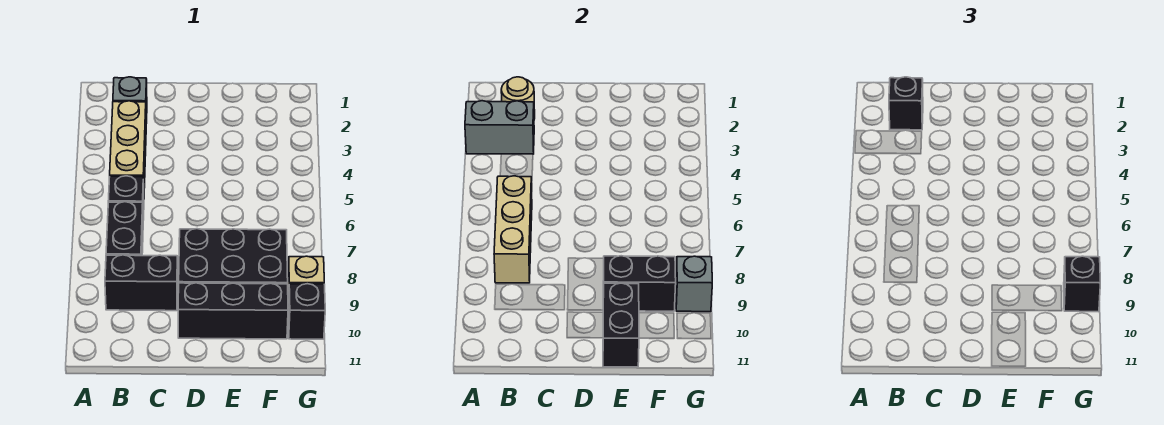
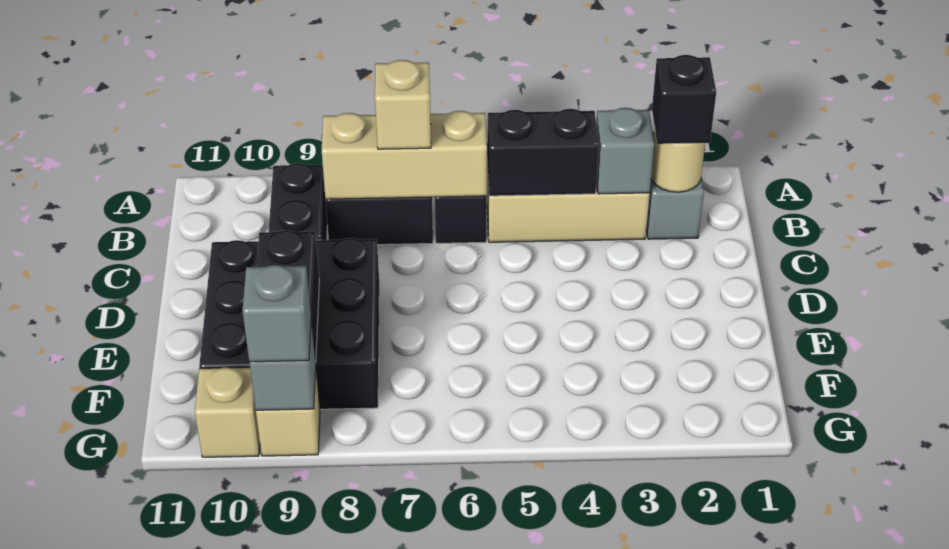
grey 1x2 brick [465,101,534,154] -> grey 1x1 brick [596,108,654,194]
none -> tan 1x1 brick [375,60,431,149]
black 1x2 brick [603,283,639,367] -> black 1x2 brick moved to [487,109,599,196]
black 1x1 brick [1064,256,1100,312] -> grey 1x1 brick [242,265,311,362]
black 1x1 brick [288,284,325,339] -> tan 1x1 brick [195,367,260,457]

